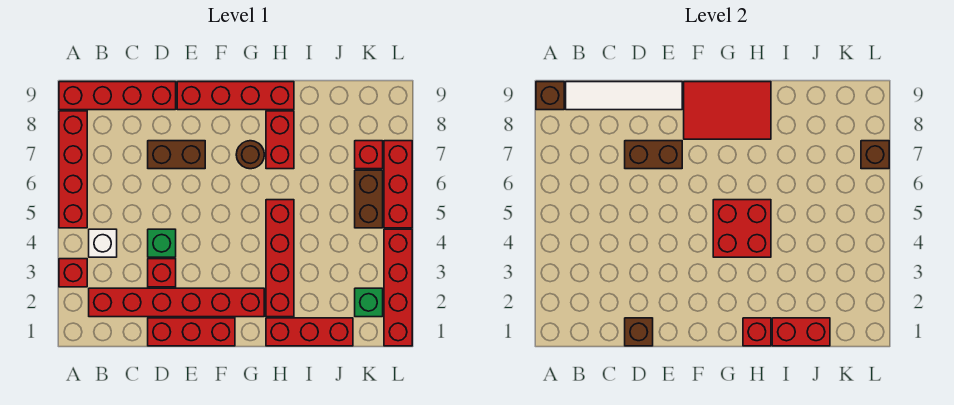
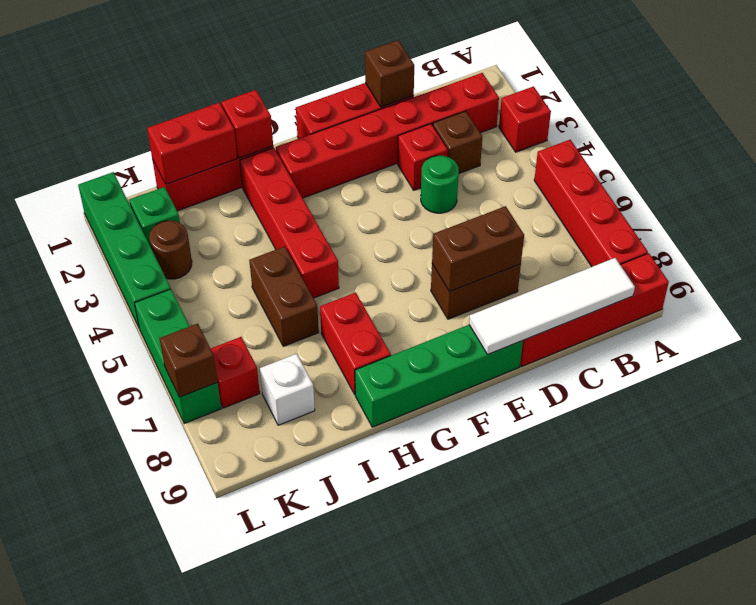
brown 1x1 brick [536,82,564,110] -> brown 1x1 brick moved to [433,111,482,173]
white 1x1 brick [89,229,117,257] -> white 1x1 brick moved to [260,354,315,425]
green 1x1 brick [148,229,176,257] -> green 1x1 round brick [421,156,459,213]
red 1x4 brick [177,82,294,110] -> green 1x4 brick [355,325,523,427]
red 2x3 tile [684,82,771,139] -> none
red 2x2 brick [713,200,771,257] -> none
brown 1x1 round brick [236,141,264,169] -> brown 1x1 round brick moved to [149,221,192,279]
brown 1x2 brick [355,170,383,228] -> brown 1x2 brick moved to [249,246,319,346]
red 1x4 brick [384,229,412,346] -> green 1x4 brick [78,172,171,327]
red 1x3 brick [384,141,412,228] -> green 1x3 brick [135,289,221,424]

